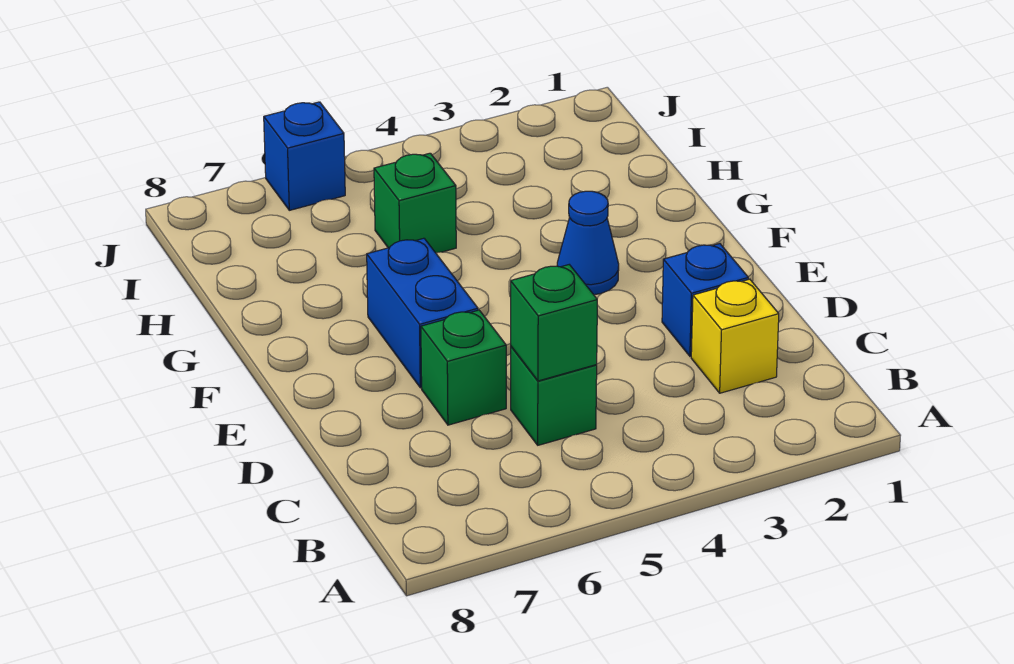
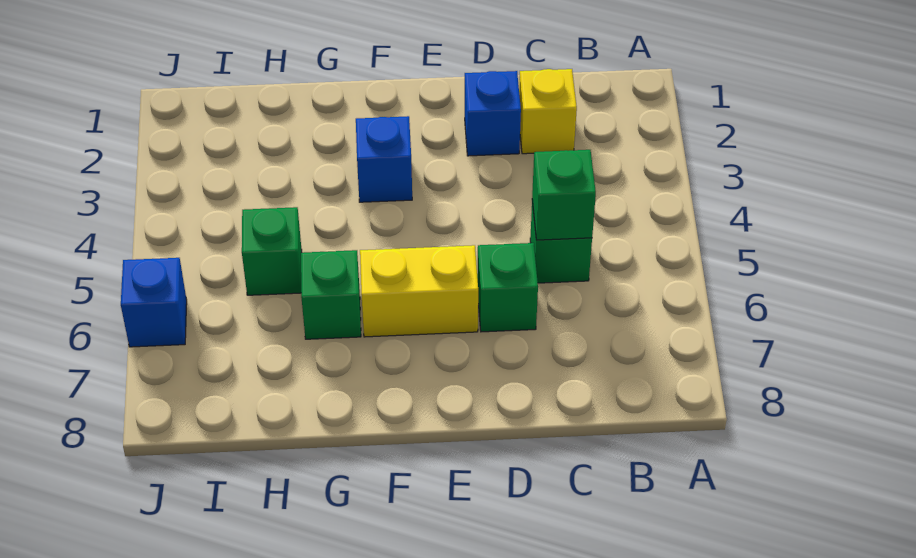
blue 1x2 brick [367,238,478,388] -> yellow 1x2 brick [360,245,478,337]
blue 1x1 cone [557,191,619,295] -> blue 1x1 brick [356,116,412,202]
none -> green 1x1 brick [301,250,361,339]

